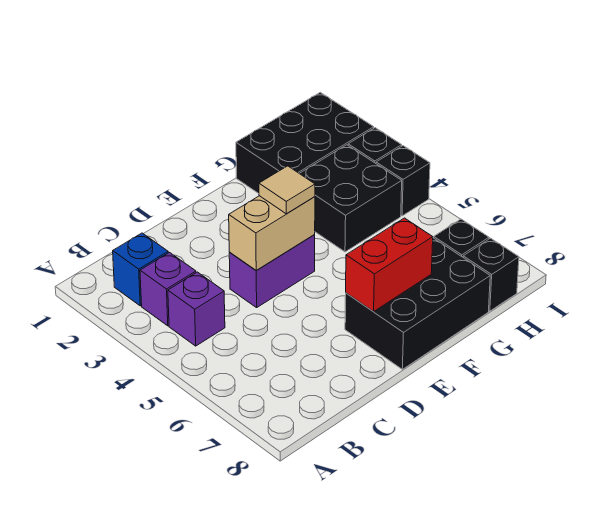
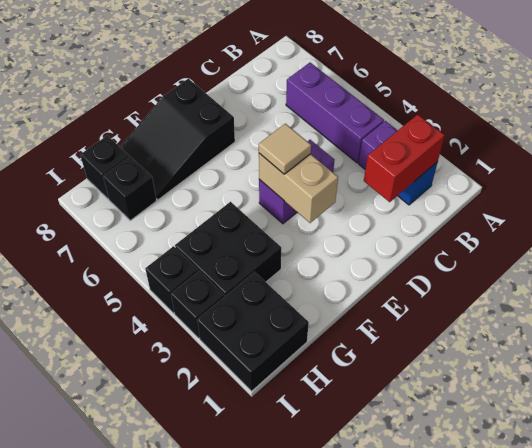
purple 1x1 brick [168,272,225,346] -> purple 1x3 brick [286,63,384,163]
tan 1x2 brick [229,196,315,271] -> tan 1x2 brick turned to [259,153,338,223]
black 2x3 brick [345,238,490,369] -> black 2x3 slope [120,79,235,200]
red 1x2 brick [346,218,433,312] -> red 1x2 brick moved to [364,114,445,202]
black 2x3 brick [236,92,374,194] -> black 2x2 brick [197,272,309,391]

